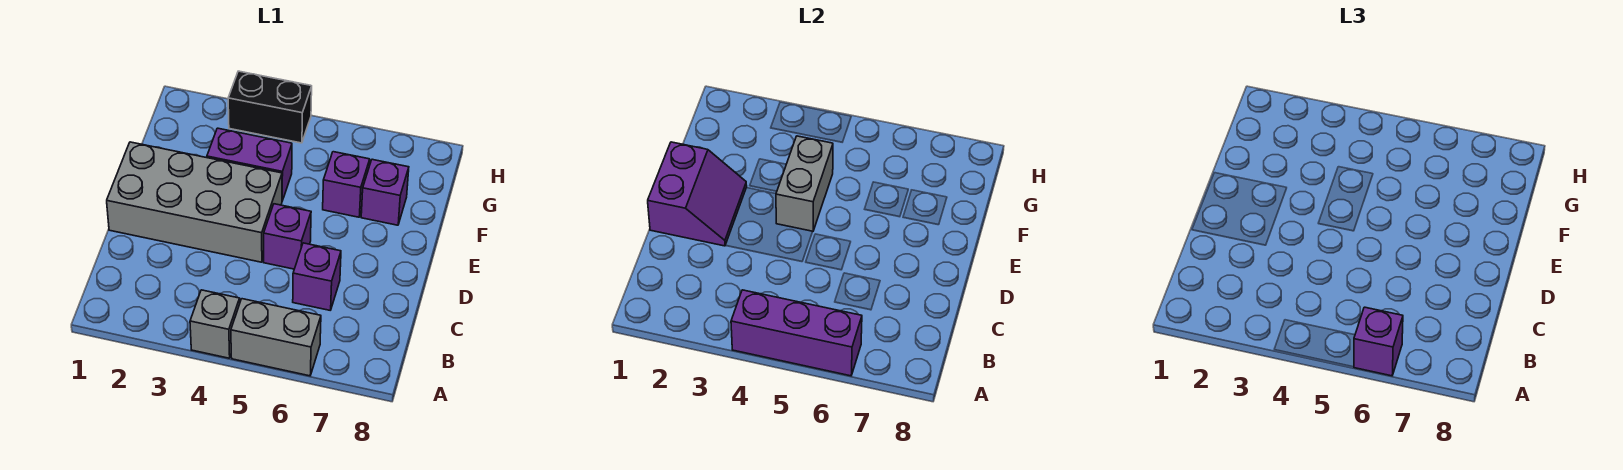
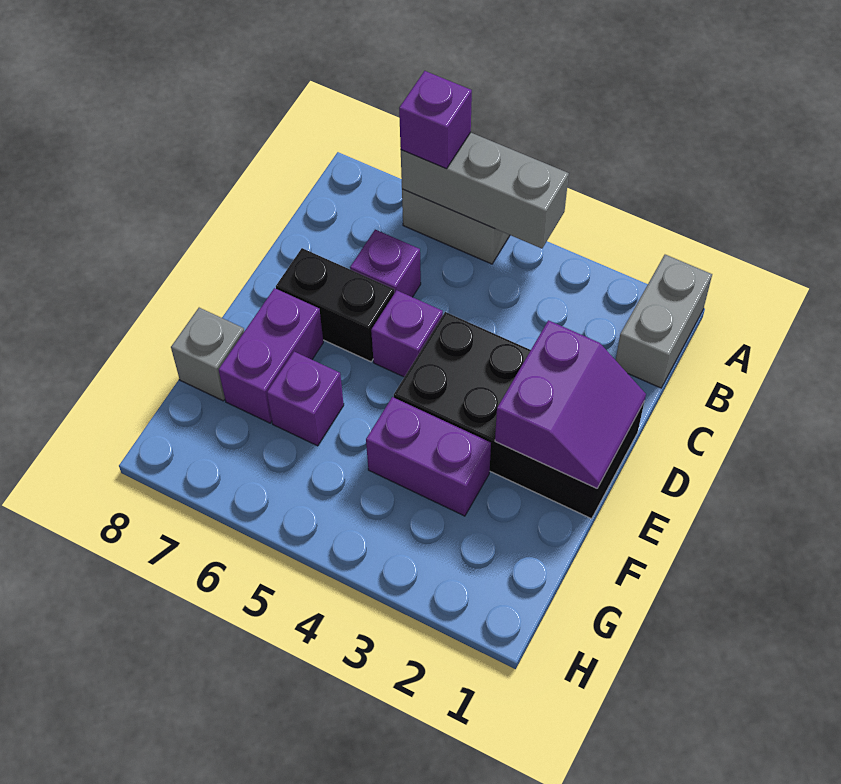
grey 1x1 brick [190,290,240,358] -> grey 1x1 brick moved to [171,308,244,401]
purple 1x3 brick [731,290,862,376] -> grey 1x3 brick [401,132,569,249]
grey 2x4 brick [107,142,282,262] -> black 2x4 brick [394,312,644,519]
purple 2x2 slope [648,142,747,246] -> purple 2x2 slope turned to [495,320,646,488]
grey 1x2 brick [776,136,833,232] -> grey 1x2 brick moved to [616,255,712,388]
purple 1x1 brick [361,159,409,225] -> purple 1x2 brick [219,288,323,423]
black 1x2 brick [228,71,312,143] -> black 1x2 brick moved to [276,248,394,362]

